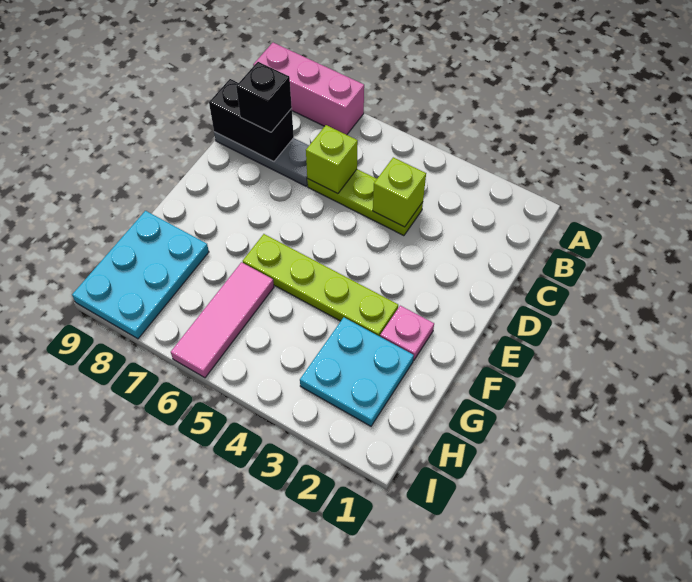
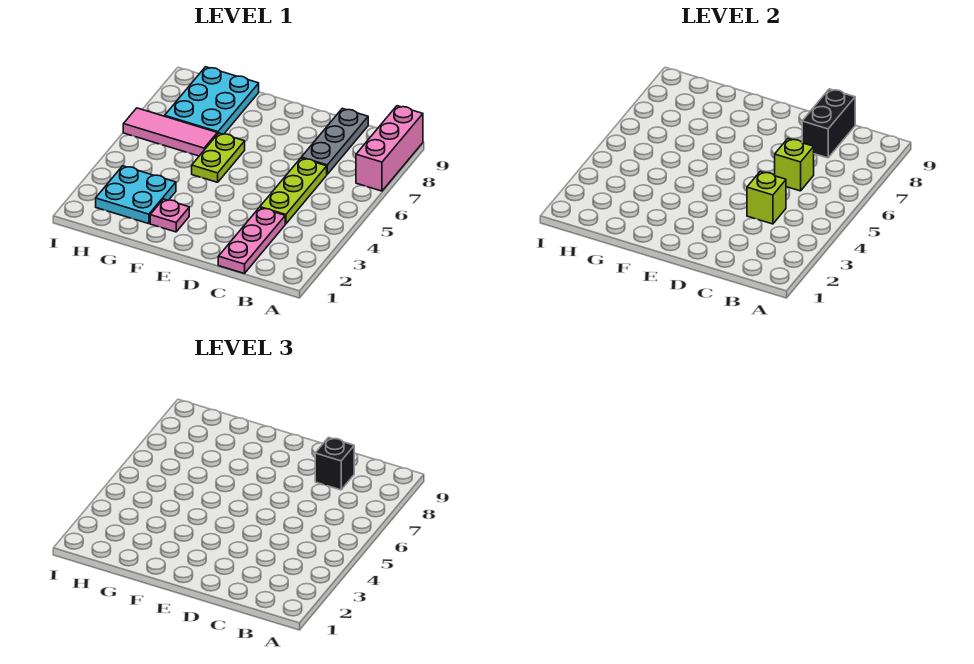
none -> pink 1x3 plate [218,208,285,274]
lime 1x4 plate [243,234,398,336] -> lime 1x2 plate [192,133,245,182]
cyan 2x3 plate [72,211,209,339] -> cyan 2x3 plate turned to [165,67,259,134]

